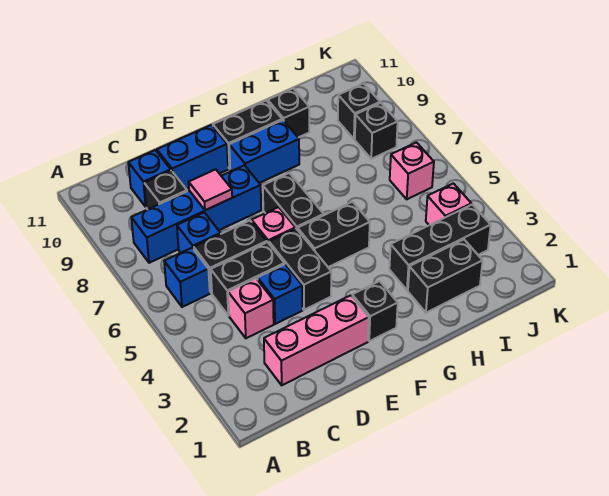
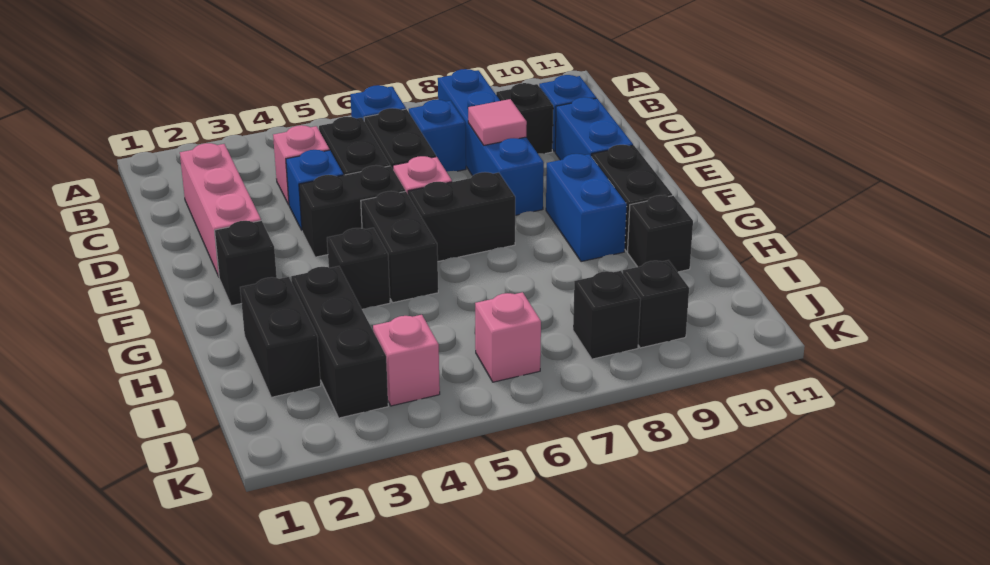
none -> black 1x1 brick [327,228,390,309]

